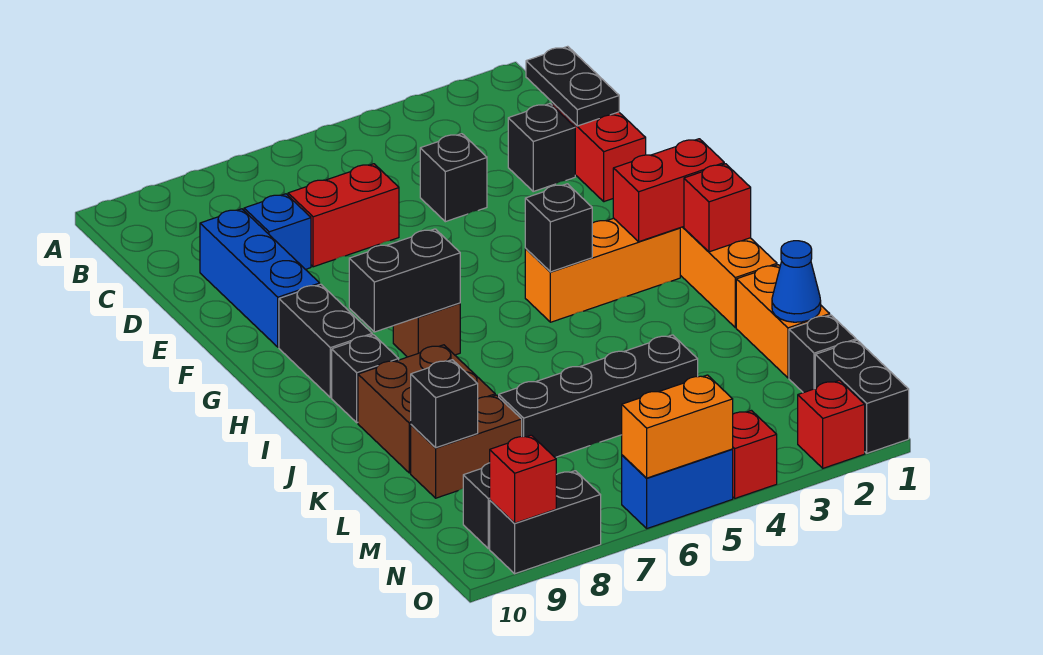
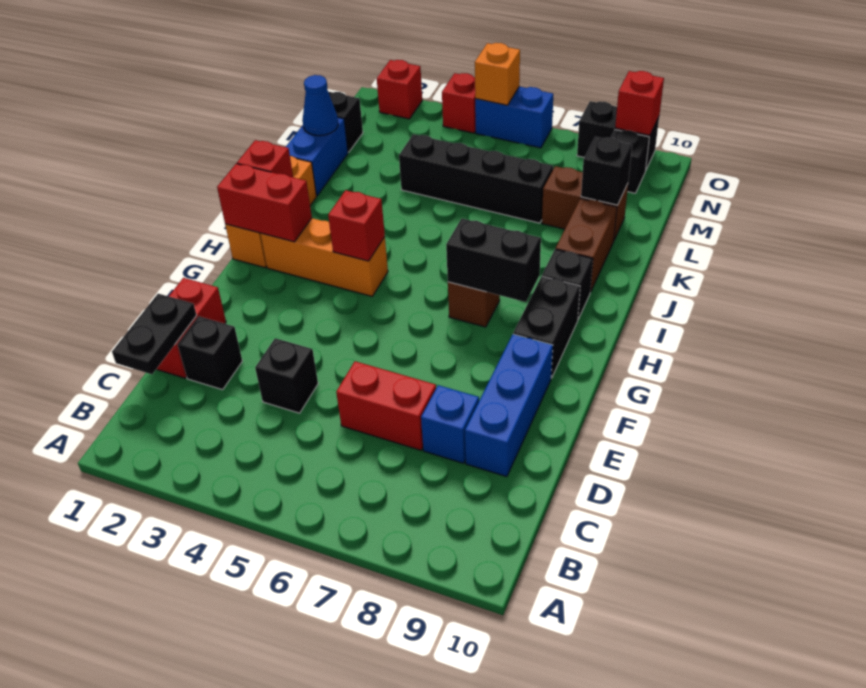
black 1x1 brick [525,184,592,272] -> red 1x1 brick [328,190,385,261]
brown 2x2 brick [358,345,495,473] -> brown 1x2 brick [556,198,617,292]
orange 1x2 brick [736,265,830,378] -> blue 1x2 brick [286,118,348,196]
black 1x2 brick [815,340,909,453] -> none
orange 1x2 brick [622,375,733,478] -> orange 1x1 brick [475,43,520,105]

